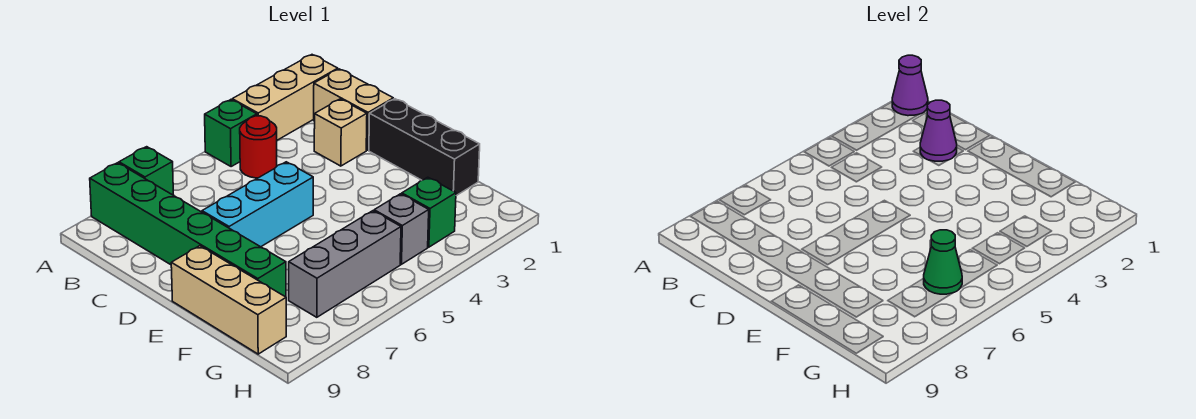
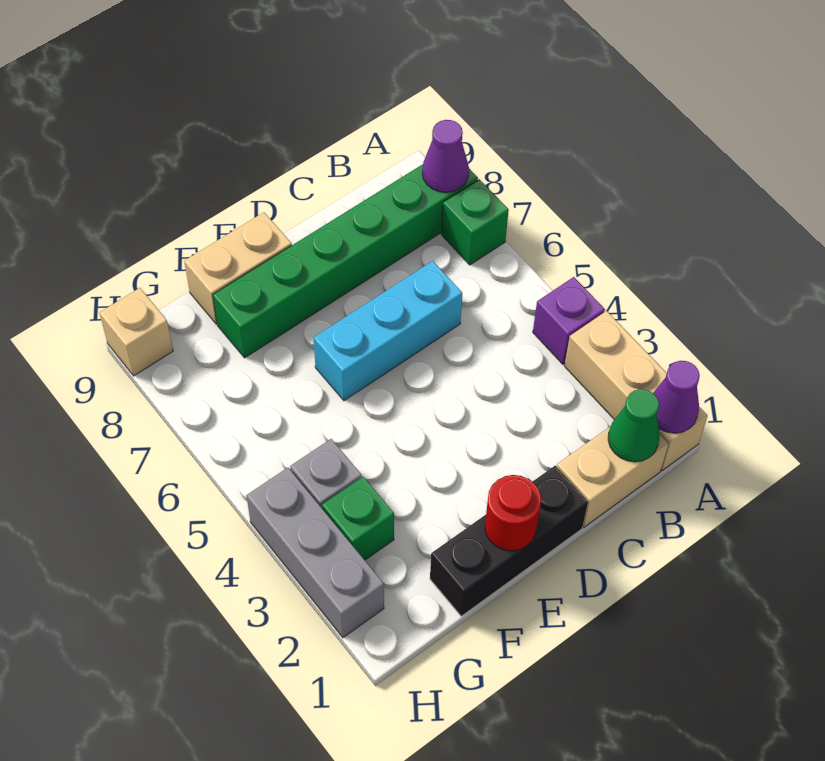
green 1x1 brick [205,100,257,167] -> purple 1x1 brick [533,277,605,364]
red 1x1 round brick [240,116,277,178] -> red 1x1 round brick moved to [485,475,541,551]
tan 1x1 brick [314,99,367,166] -> tan 1x1 brick moved to [99,288,173,376]
purple 1x1 cone [920,100,957,161] -> purple 1x1 cone moved to [422,120,469,192]
cyan 1x3 brick [202,162,313,247] -> cyan 1x3 brick turned to [314,261,462,401]
tan 1x3 brick [171,246,286,354] -> tan 1x2 brick [184,212,292,324]
grey 1x3 brick [289,211,401,317] -> grey 1x3 brick moved to [246,468,384,637]
green 1x1 cone [924,230,962,294] -> green 1x1 cone moved to [608,389,660,462]

